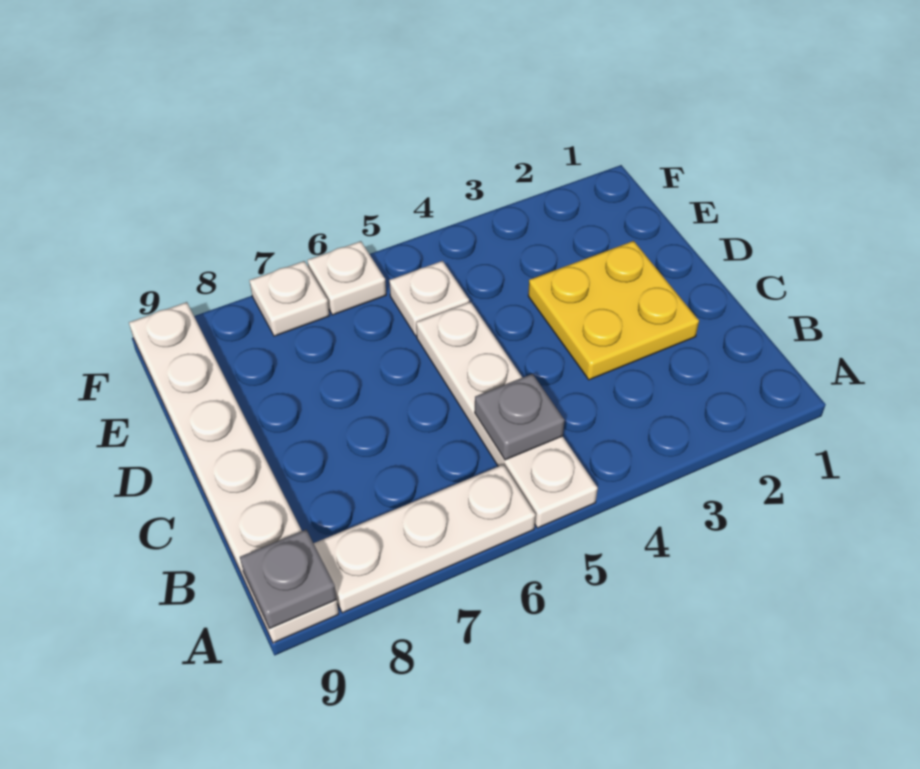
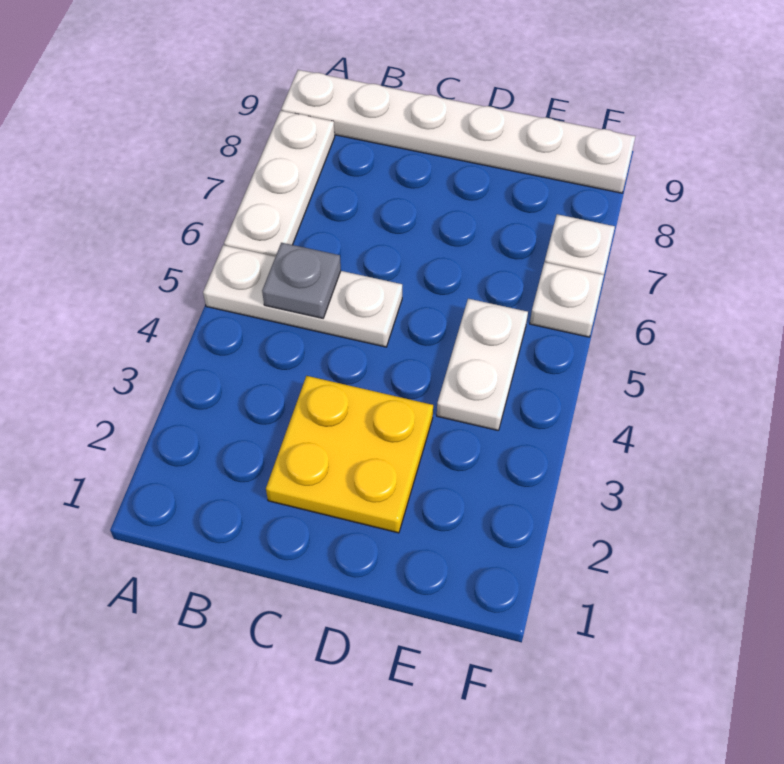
white 1x4 plate [416,302,598,528] -> white 1x3 plate [203,245,402,347]
grey 1x1 plate [240,530,337,629] -> none
white 1x1 plate [389,261,469,336] -> white 1x2 plate [437,299,528,430]

